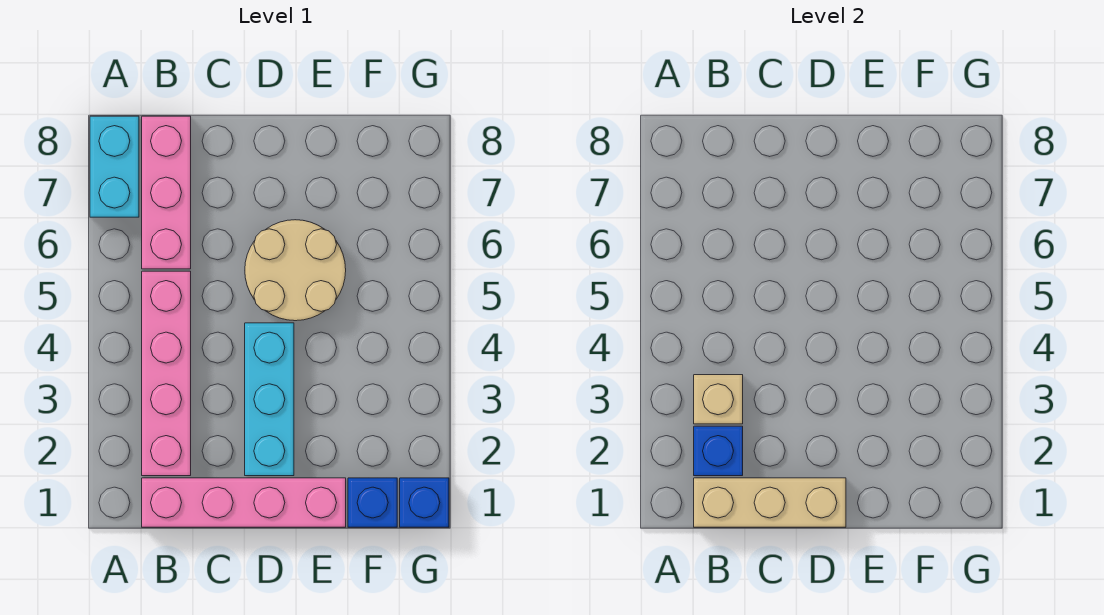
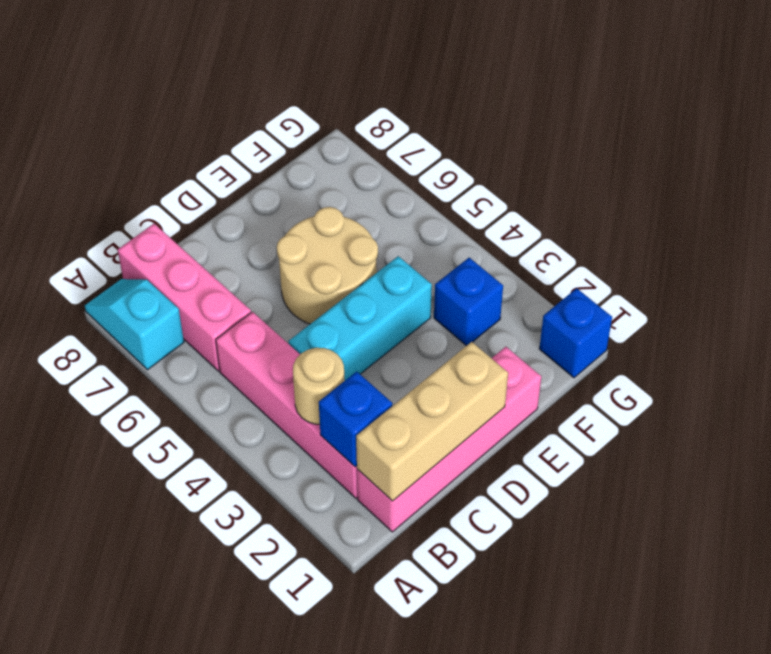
cyan 1x2 brick [90,116,139,217] -> cyan 1x2 slope [85,279,184,370]
tan 1x1 brick [694,375,743,424] -> tan 1x1 round brick [293,348,345,424]
cyan 1x3 brick [245,323,294,476] -> cyan 1x3 brick turned to [289,256,432,380]
blue 1x1 brick [348,478,397,527] -> blue 1x1 brick moved to [434,258,503,346]

